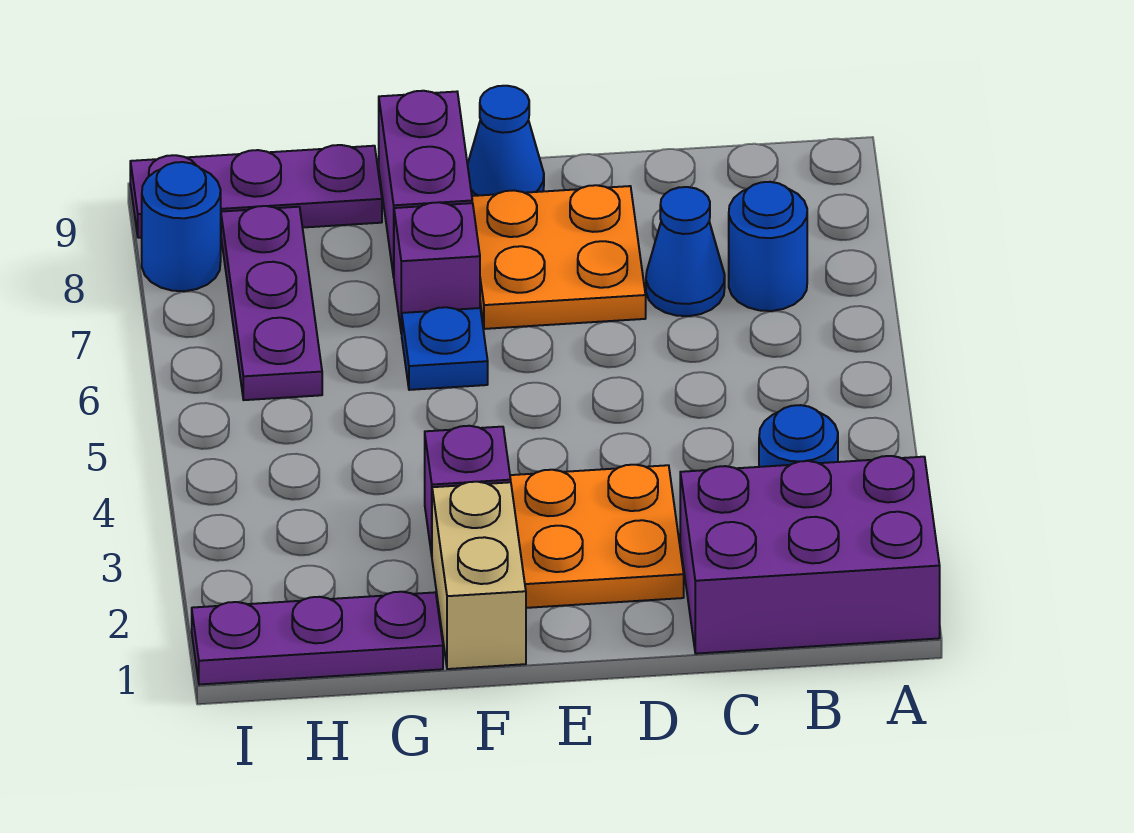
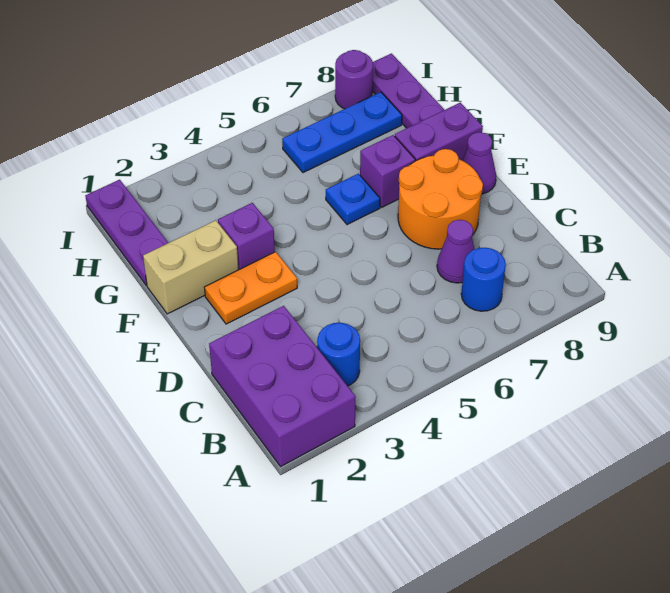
blue 1x1 cone [646,187,725,316] -> purple 1x1 cone [437,220,474,283]
orange 2x2 plate [510,465,684,608] -> orange 1x2 plate [204,252,297,324]
orange 2x2 plate [472,185,646,329] -> orange 2x2 round brick [398,149,483,249]
blue 1x1 cone [468,86,544,196] -> purple 1x1 cone [462,132,496,194]
purple 1x3 plate [221,206,322,400] -> blue 1x3 plate [282,92,402,173]
blue 1x1 round brick [142,162,221,291] -> purple 1x1 round brick [335,50,373,109]

